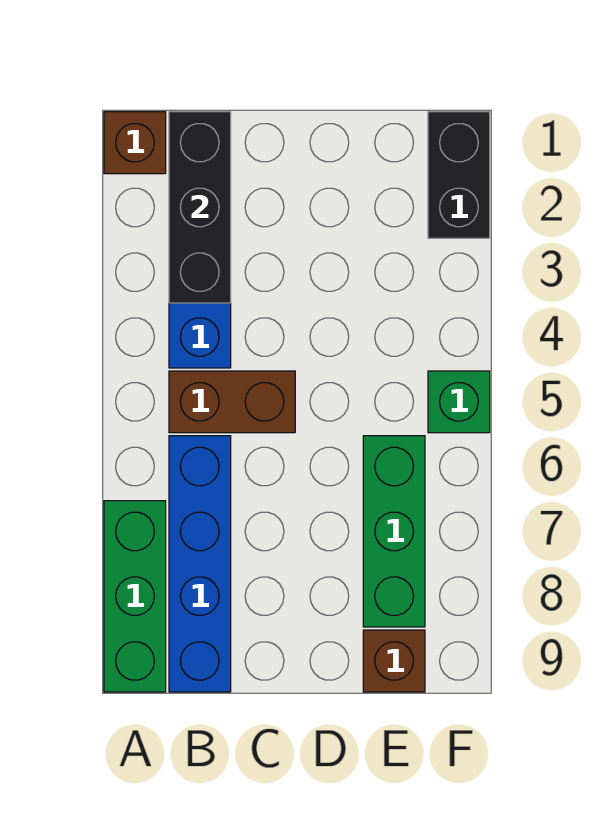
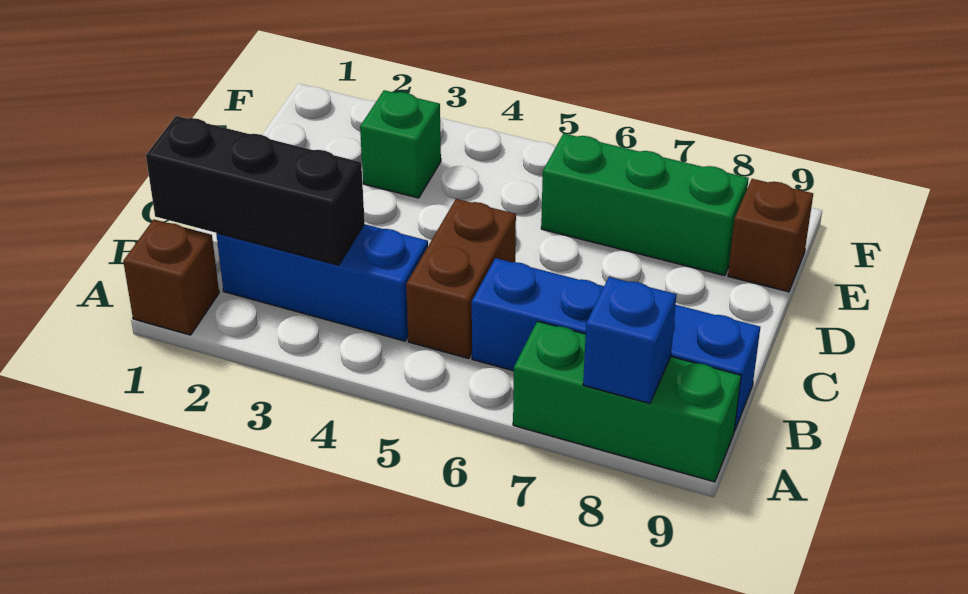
none -> blue 1x1 brick [583,277,677,403]
black 1x2 brick [428,112,490,238] -> none
green 1x1 brick [428,371,490,433] -> green 1x1 brick moved to [360,90,441,198]

